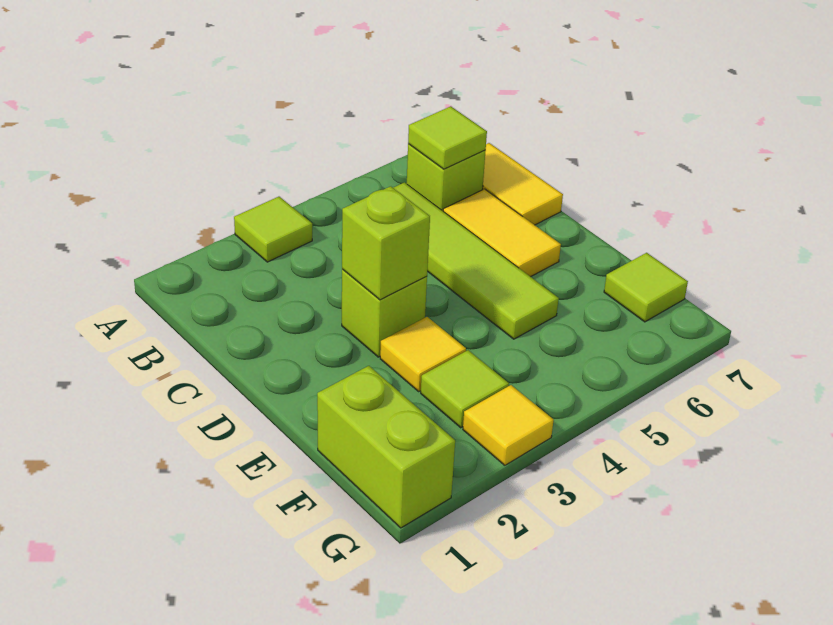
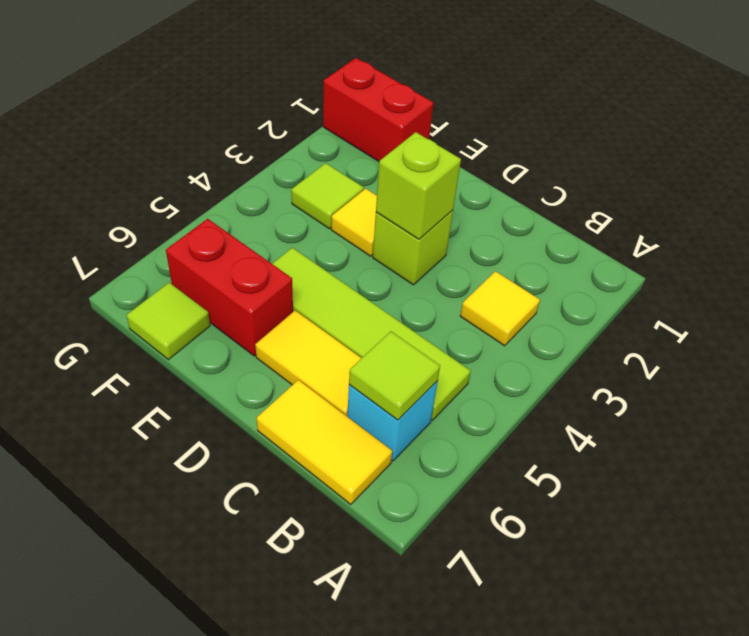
lime 1x1 tile [234,197,312,262] -> none
lime 1x1 brick [407,144,485,211] -> cyan 1x1 brick [347,381,438,461]
none -> red 1x2 brick [166,219,293,356]
lime 1x2 brick [317,366,455,528] -> red 1x2 brick [323,58,433,161]
yellow 1x1 tile [463,385,554,465] -> yellow 1x1 tile moved to [460,271,540,346]

